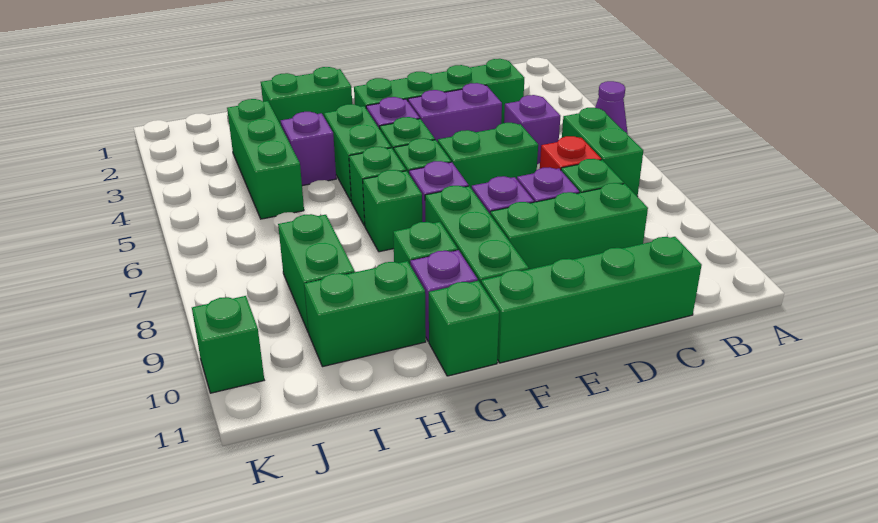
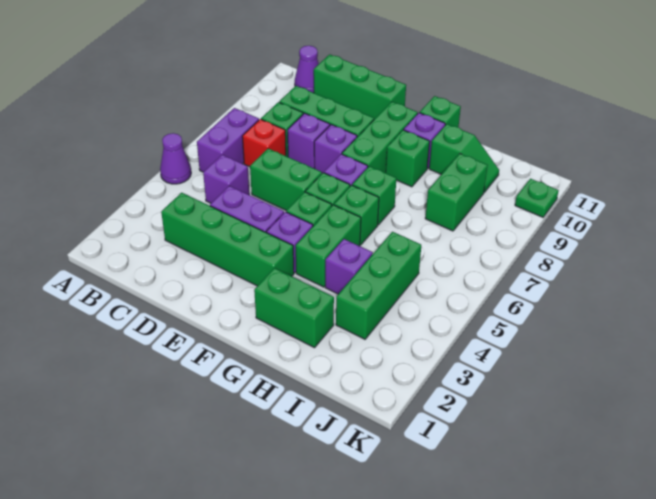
green 1x2 brick [562,108,643,197] -> purple 1x2 brick [197,108,259,172]
none -> purple 1x1 cone [295,46,319,93]
green 1x4 brick [481,237,702,363] -> green 1x3 brick [314,54,406,119]
green 1x2 brick [304,261,426,367] -> green 1x2 slope [429,124,499,192]
green 1x1 brick [192,296,264,393] -> green 1x1 plate [515,179,559,217]

